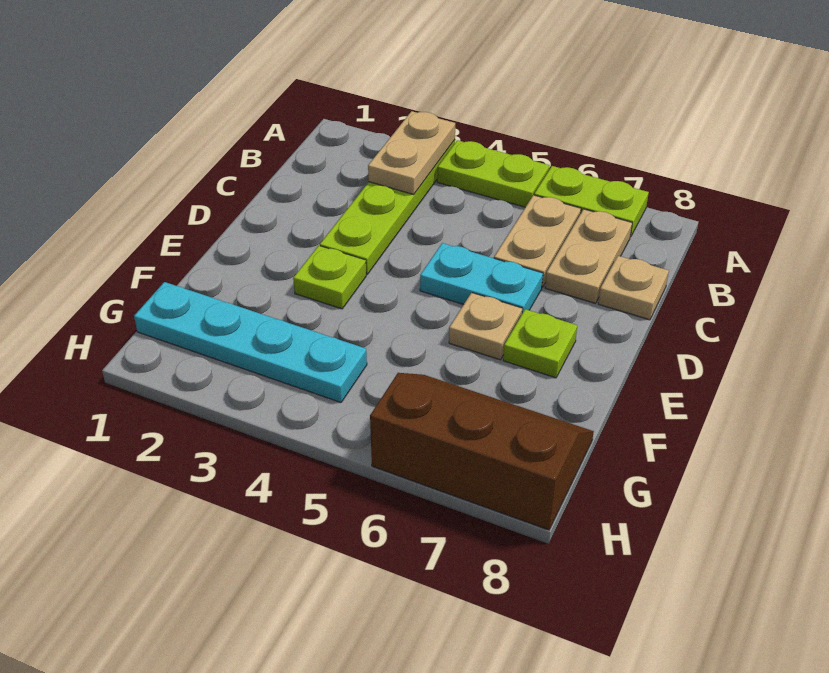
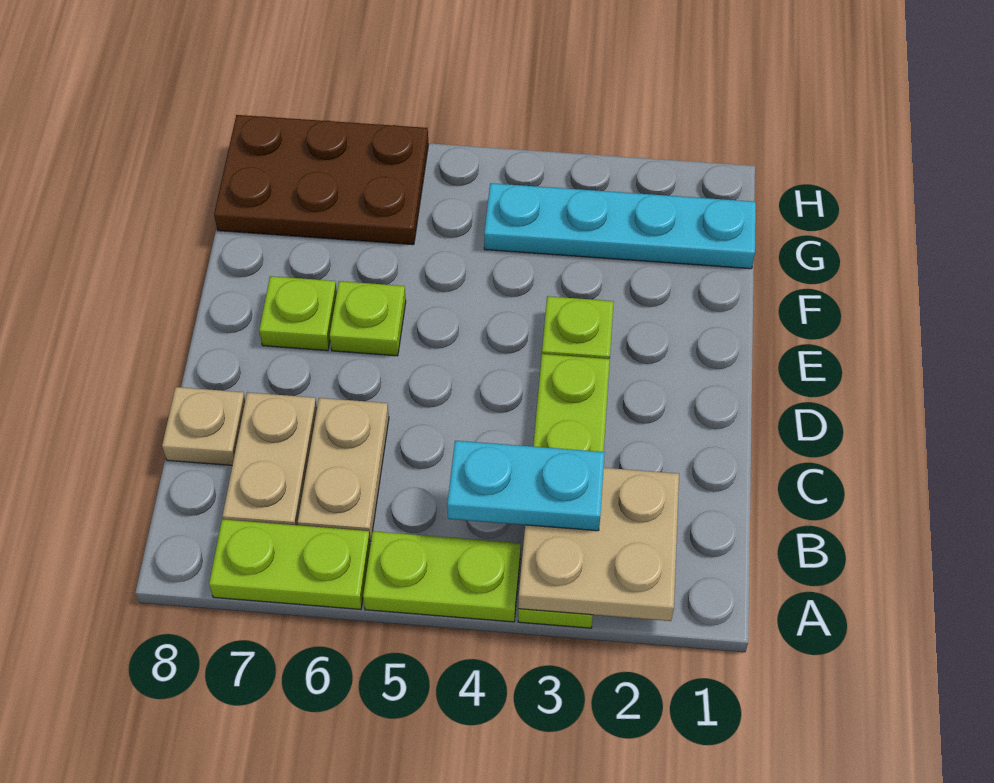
tan 1x2 plate [368,111,455,194] -> tan 2x2 plate [518,468,679,621]
cyan 1x2 plate [420,243,543,313] -> cyan 1x2 plate moved to [447,441,605,531]
tan 1x1 plate [449,293,522,360] -> lime 1x1 plate [330,281,406,356]
brown 2x3 slope [370,373,594,530] -> brown 2x3 plate [214,115,428,245]

